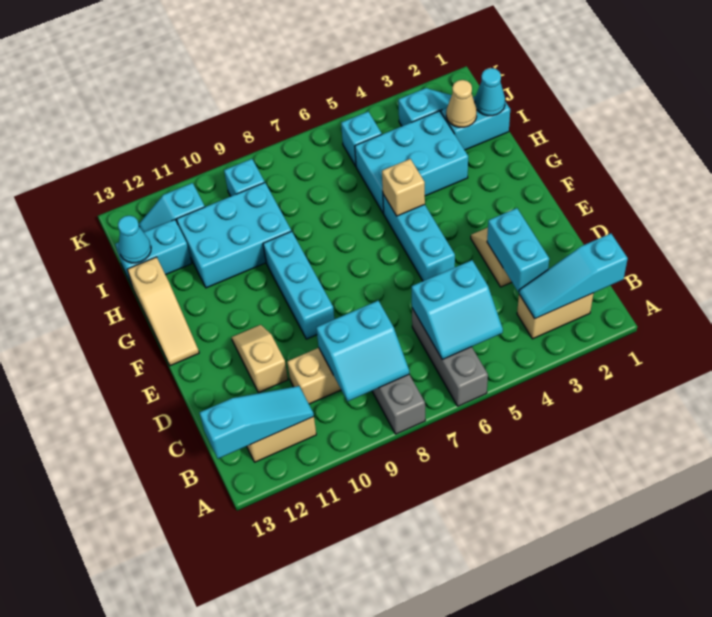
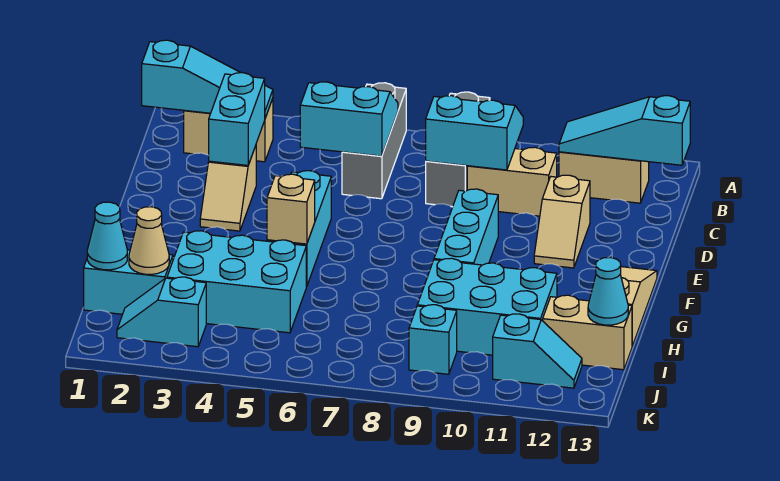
cyan 1x2 brick [115,220,192,285] -> tan 1x2 brick [543,295,632,370]
cyan 1x1 brick [341,111,382,166] -> none

